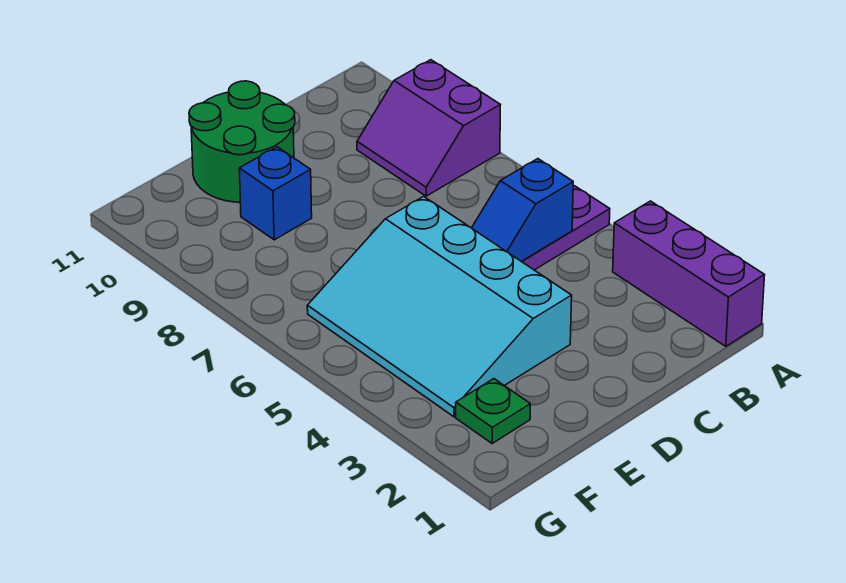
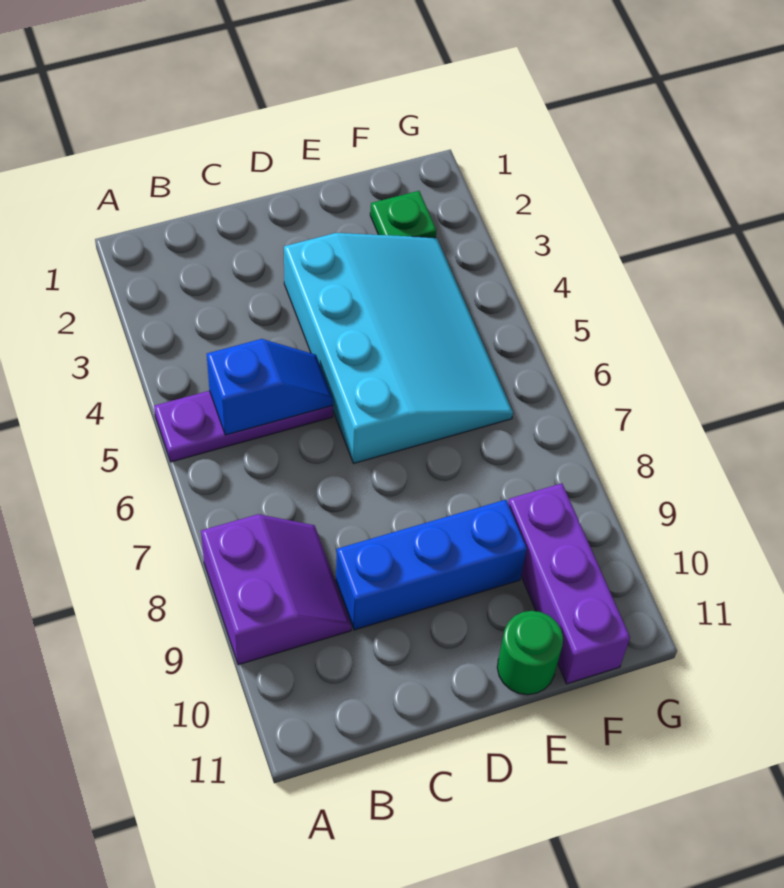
purple 1x3 brick [613,201,765,346] -> purple 1x3 brick moved to [508,483,630,684]
green 2x2 round brick [189,81,295,202] -> green 1x1 round brick [497,611,563,695]
blue 1x1 brick [239,147,312,240] -> blue 1x3 brick [336,500,527,630]

